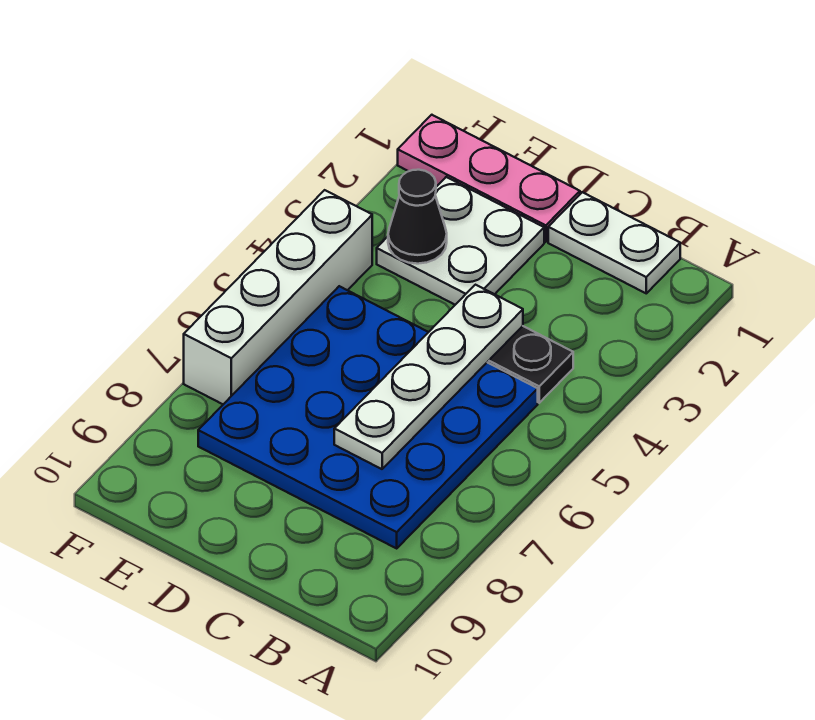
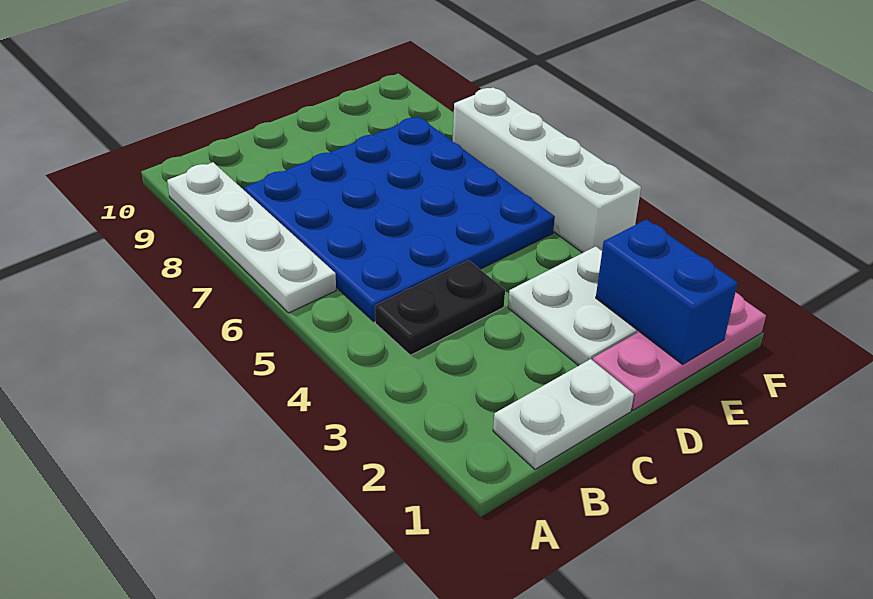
white 1x4 plate [334,285,523,469] -> white 1x4 plate moved to [167,162,336,313]
none -> blue 1x2 brick [596,219,738,364]
black 1x1 cone [388,170,447,264] -> none

